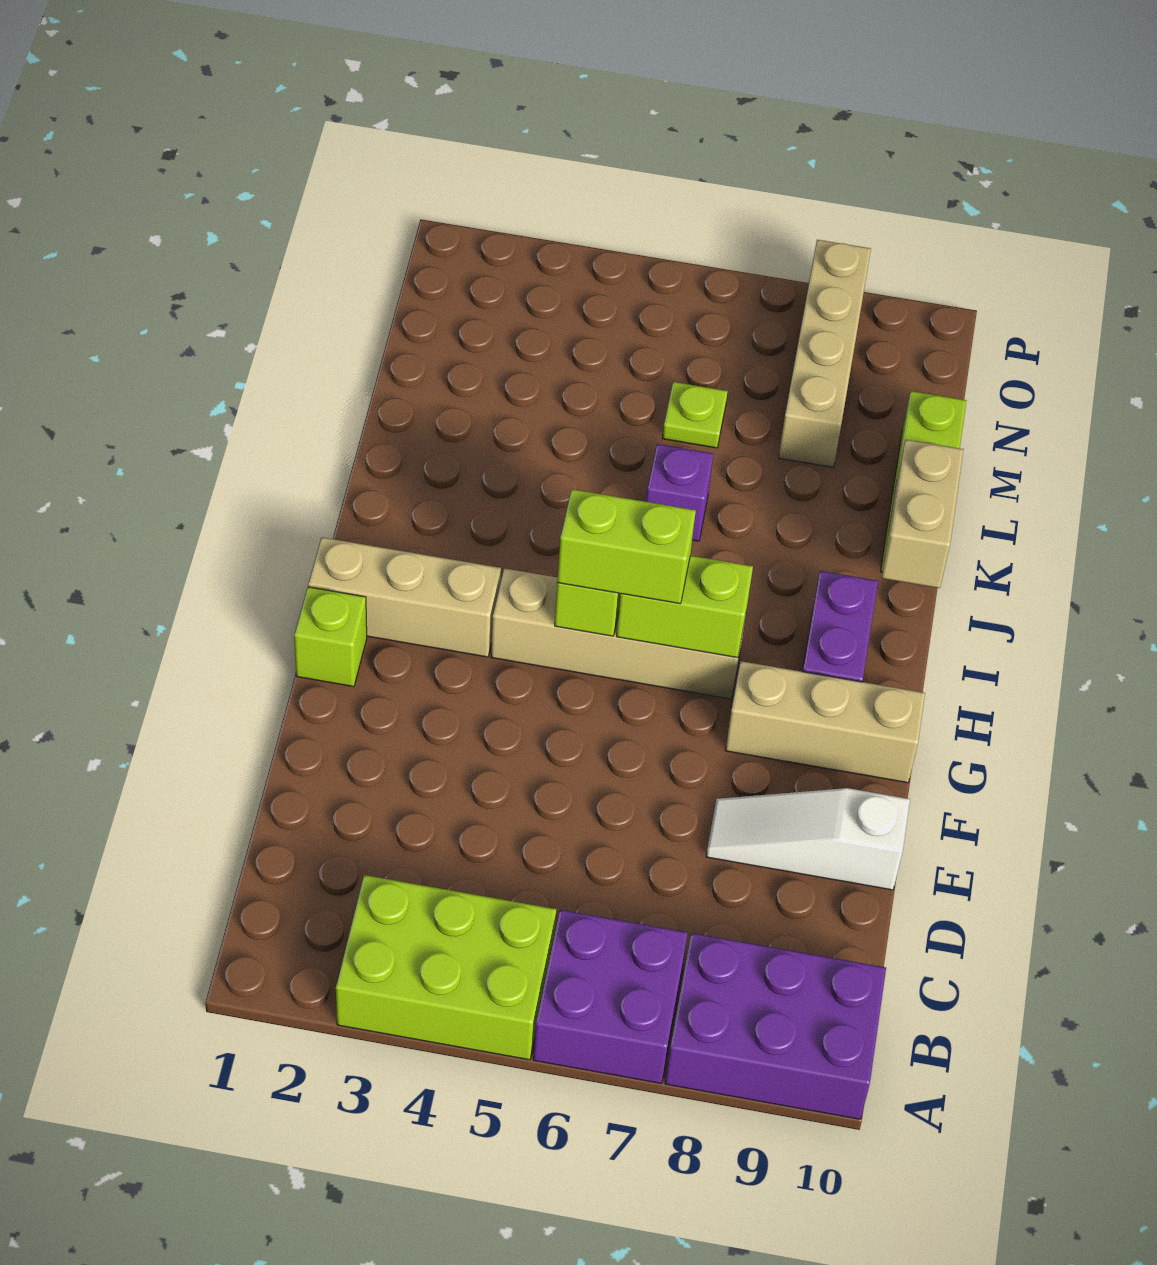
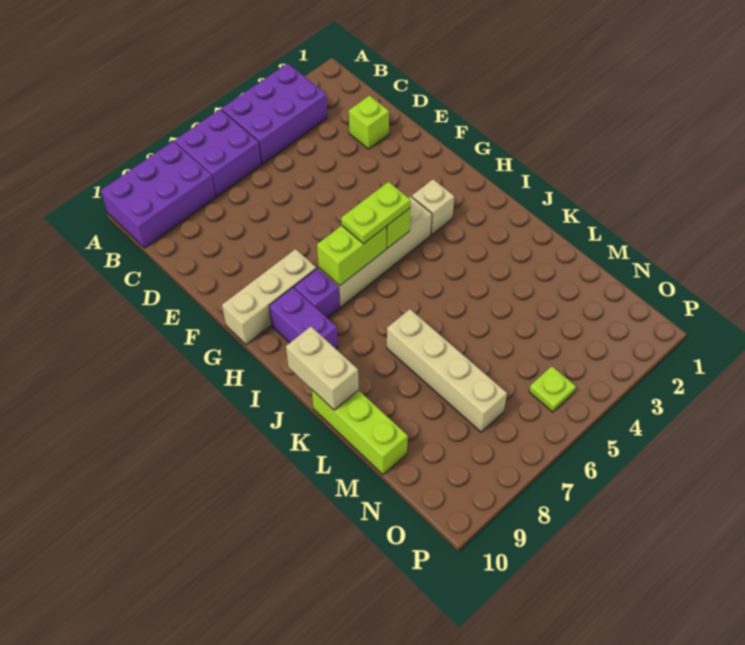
lime 2x3 brick [336,875,556,1060] -> purple 2x3 brick [222,63,328,164]
white 1x3 slope [706,788,910,890] -> none
lime 1x1 brick [294,587,367,687] -> lime 1x1 brick moved to [349,96,389,149]
tan 1x3 brick [308,537,501,657] -> tan 1x1 brick [412,179,454,235]
lime 1x2 brick [557,489,696,604] -> lime 1x2 plate [341,182,411,244]
purple 1x1 brick [646,444,713,541] -> purple 1x1 brick moved to [294,268,340,318]
lime 1x1 plate [662,382,728,448] -> lime 1x1 plate moved to [529,366,576,412]
tan 1x4 brick [778,240,871,467] -> tan 1x4 brick moved to [387,309,507,432]

